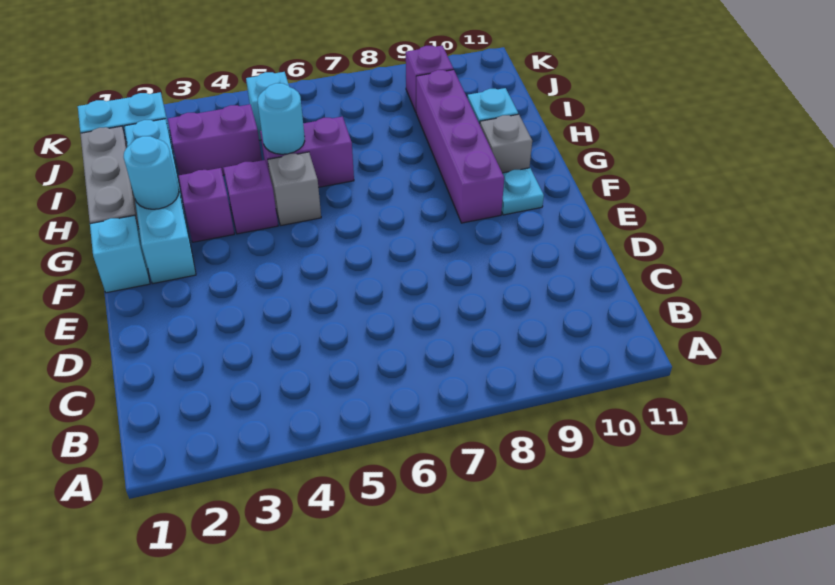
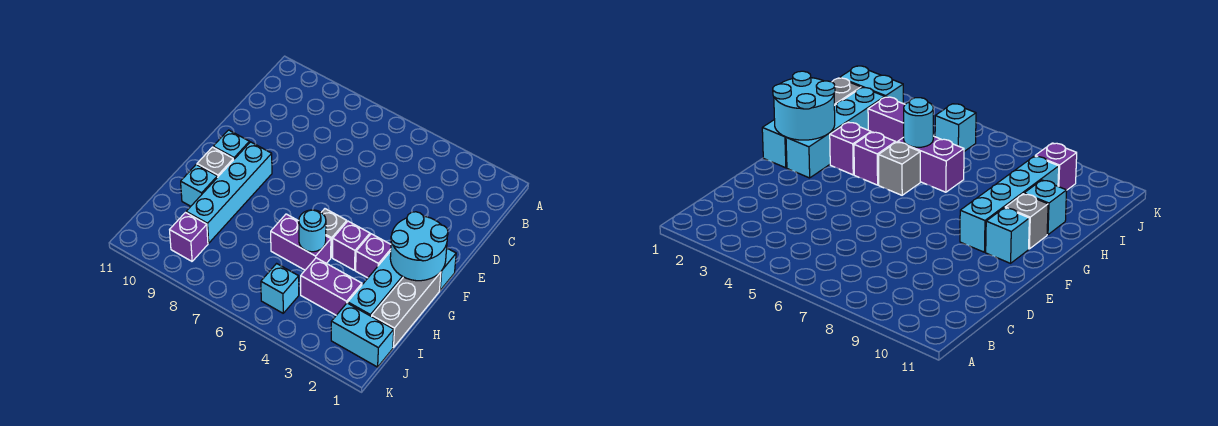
purple 1x4 brick [416,70,504,223] -> cyan 1x4 brick [186,142,272,243]
cyan 1x1 plate [502,168,544,215] -> cyan 1x1 brick [213,130,249,160]
cyan 1x1 round brick [124,136,179,209] -> cyan 2x2 round brick [390,212,448,281]

